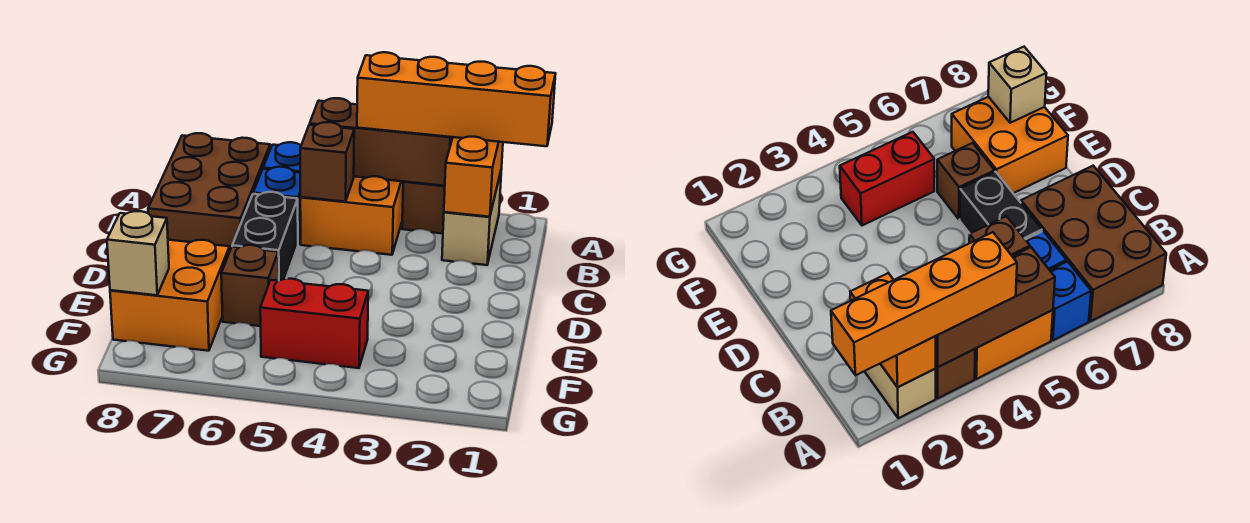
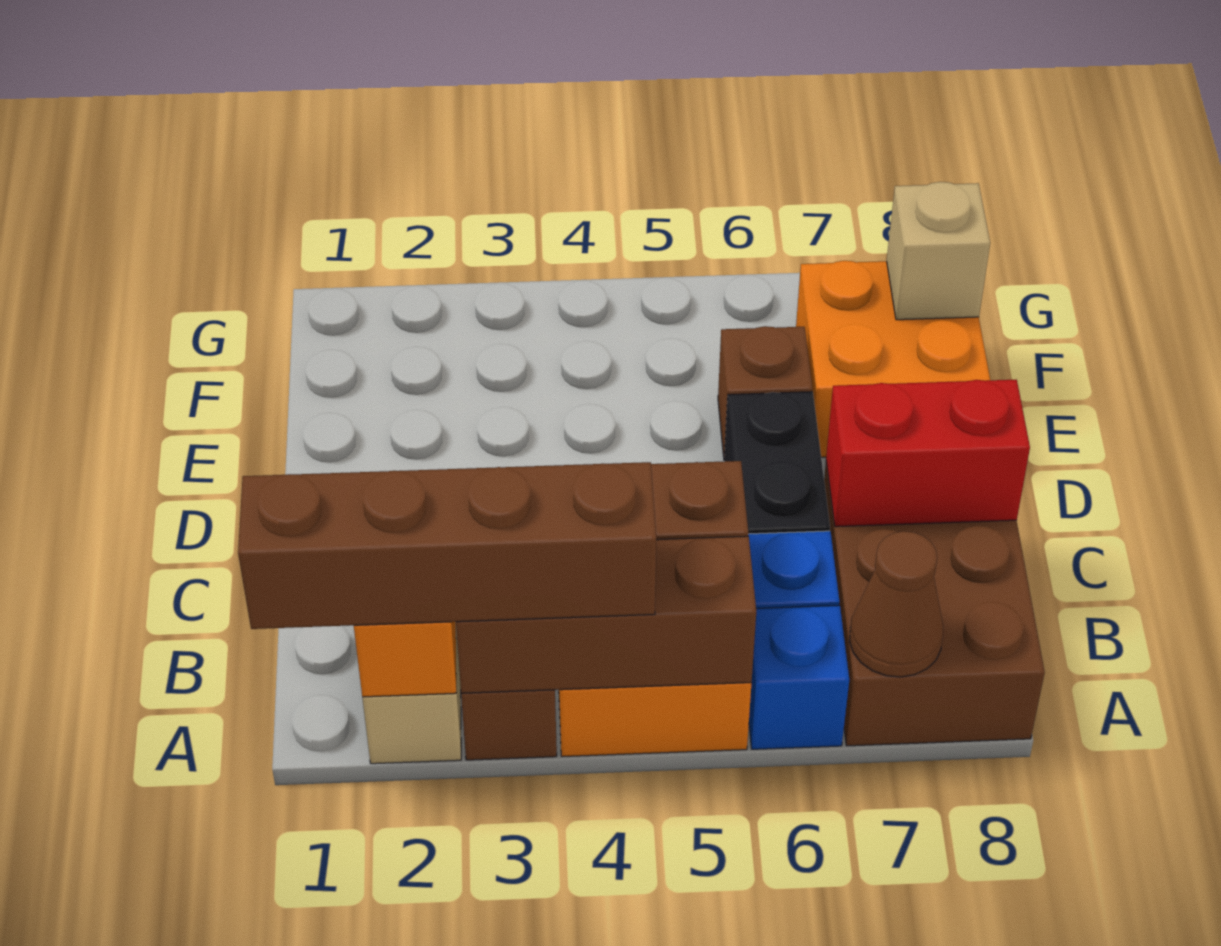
orange 1x4 brick [357,52,556,146] -> brown 1x4 brick [238,462,656,629]
none -> brown 1x1 cone [849,531,943,677]
red 1x2 brick [260,279,368,368] -> red 1x2 brick moved to [826,379,1030,527]

